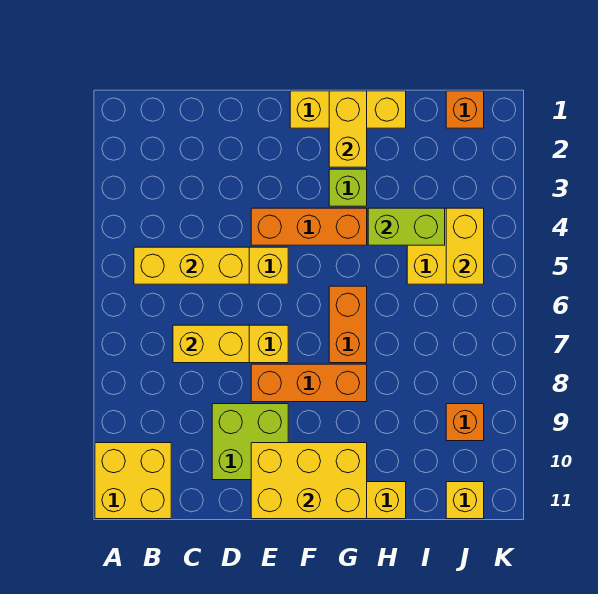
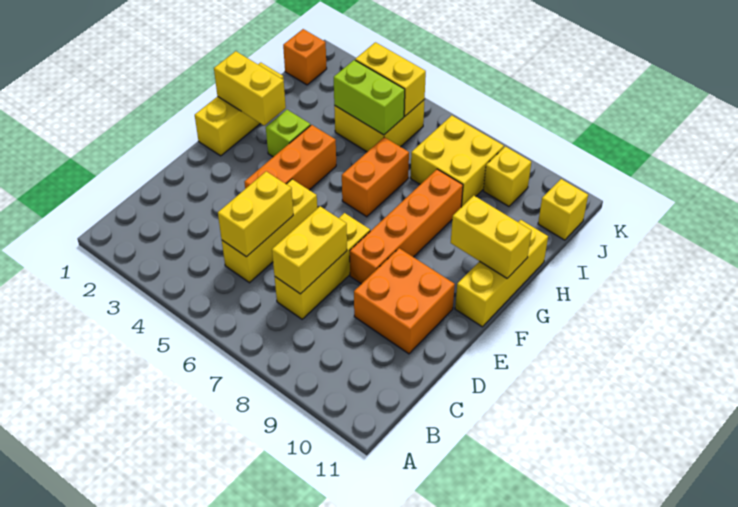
yellow 2x2 brick [95,443,171,519] -> yellow 2x2 brick moved to [410,115,504,207]
yellow 1x3 brick [134,247,249,284] -> yellow 1x2 brick [218,171,293,257]
lime 2x2 brick [212,404,288,480] -> orange 2x2 brick [354,248,455,354]
orange 1x3 brick [251,364,367,402] -> orange 1x4 brick [350,169,463,284]
yellow 2x3 brick [251,443,367,519] -> yellow 1x2 brick [451,196,532,278]
orange 1x2 brick [329,286,367,363] -> orange 1x2 brick turned to [342,137,409,217]
lime 1x2 brick [368,208,445,245] -> lime 1x2 brick turned to [334,60,405,135]
orange 1x1 brick [446,404,484,441] -> yellow 1x1 brick [483,146,531,206]

